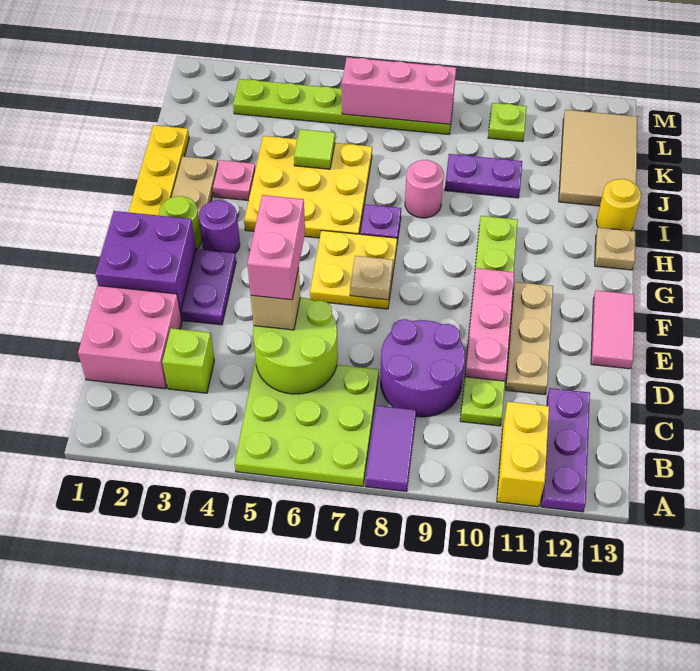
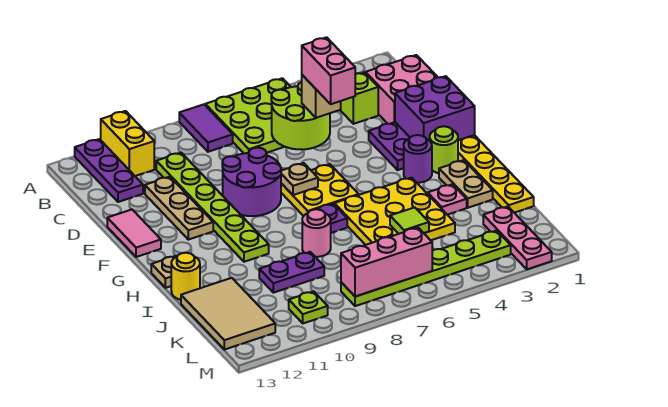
purple 2x2 round brick [380,319,465,417] -> purple 2x2 round brick moved to [222,148,281,216]
pink 1x3 plate [465,268,514,381] -> pink 1x3 plate moved to [483,207,552,269]

